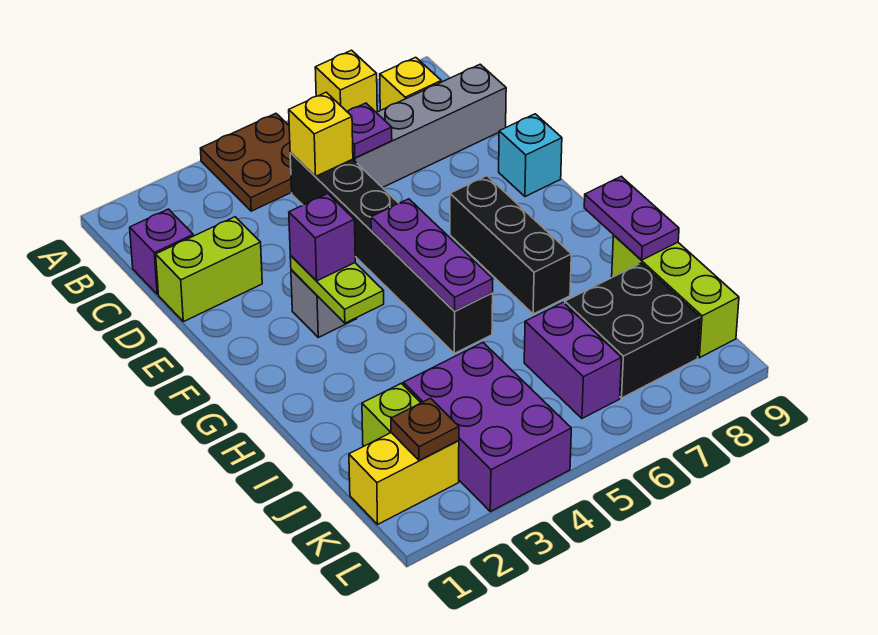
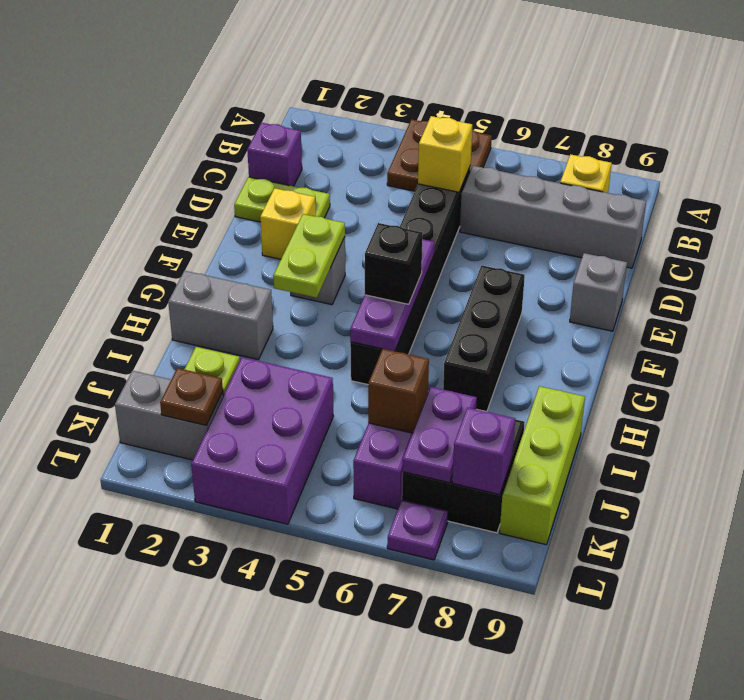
yellow 1x1 brick [315,50,377,112] -> yellow 1x1 brick moved to [260,188,316,259]
purple 1x1 plate [348,103,392,158] -> purple 1x1 plate moved to [387,500,448,560]
lime 1x2 brick [156,217,262,322] -> lime 1x2 plate [234,177,330,222]
cyan 1x1 brick [499,114,562,197] -> grey 1x1 brick [570,253,627,331]
purple 1x1 brick [289,194,355,281] -> purple 1x1 brick moved to [452,408,515,495]
none -> black 1x1 brick [365,223,423,304]
none -> grey 1x2 brick [168,271,273,360]
purple 1x2 plate [584,176,679,260] -> purple 1x2 plate moved to [403,387,477,483]
none -> brown 1x1 brick [368,349,429,433]
yellow 1x2 brick [349,433,459,524] -> grey 1x2 brick [115,371,223,460]

